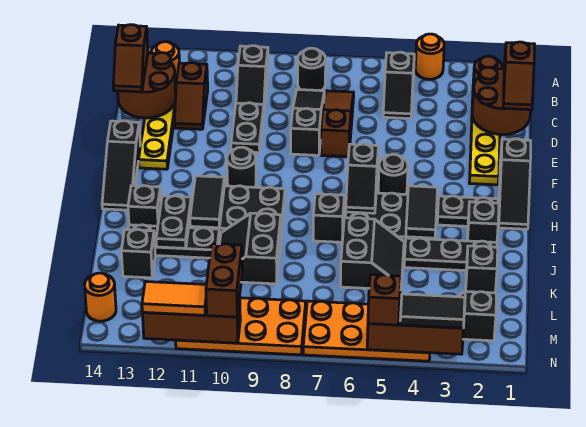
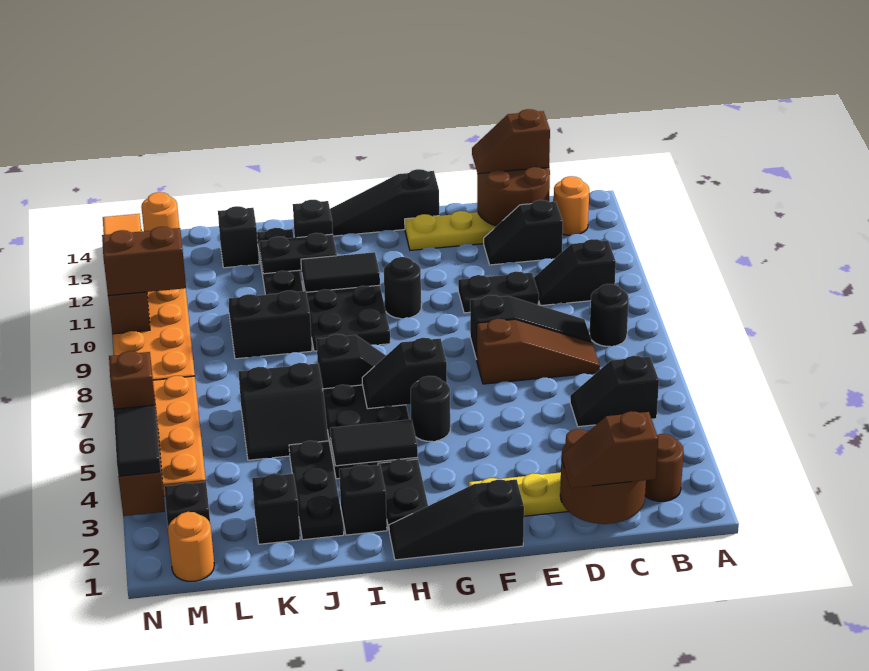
orange 1x1 round brick [415,34,444,79] -> orange 1x1 round brick moved to [168,512,214,581]
brown 1x2 slope [174,63,208,129] -> black 1x2 slope [484,200,563,265]

